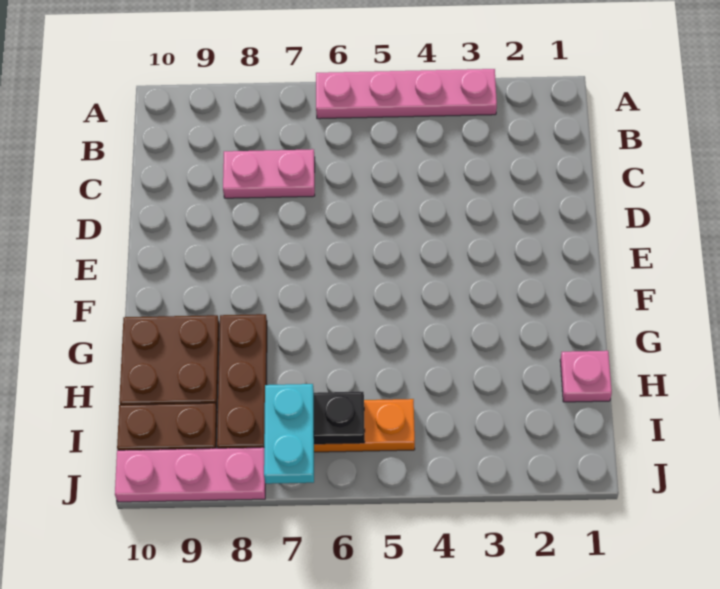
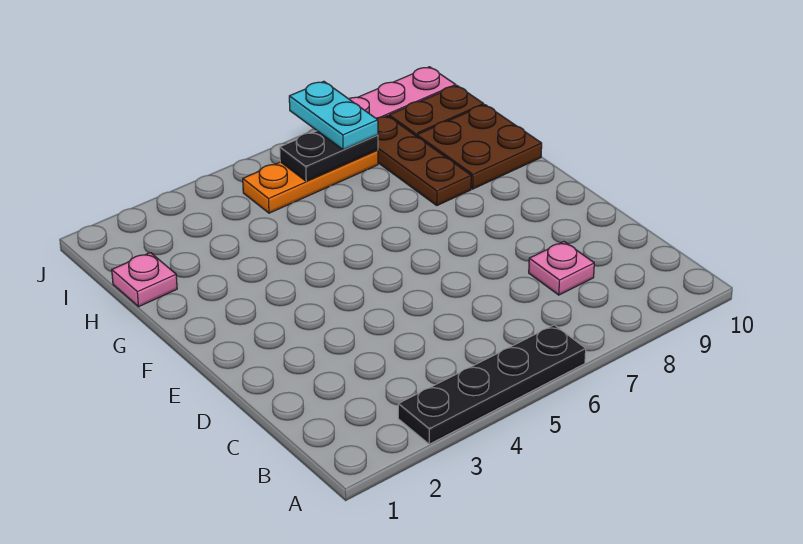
pink 1x4 plate [316,69,497,119] -> black 1x4 plate [398,325,586,444]
pink 1x2 plate [223,149,315,198] -> pink 1x1 plate [529,242,594,295]

